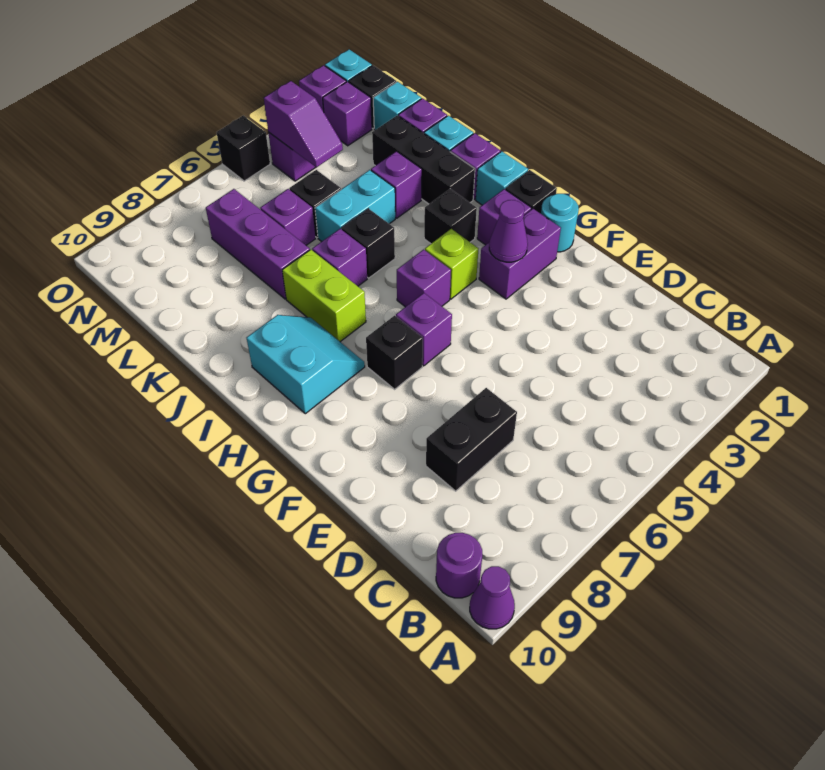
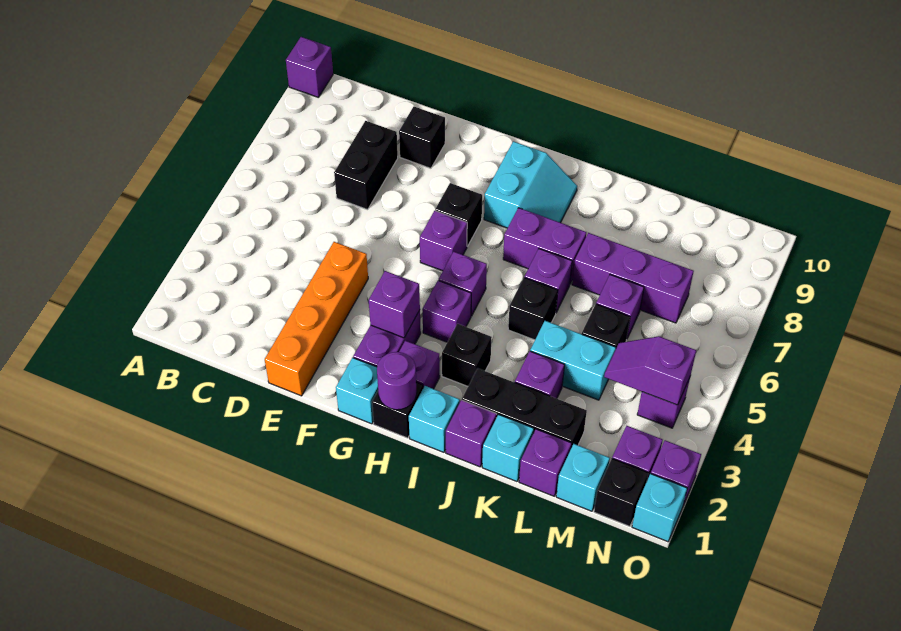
purple 1x1 cone [470,566,515,629] -> purple 1x1 brick [286,37,333,98]
purple 1x1 round brick [436,533,482,598] -> purple 1x1 round brick moved to [377,352,417,410]
none -> orange 1x4 brick [265,242,368,396]
cyan 1x1 round brick [541,194,579,252] -> cyan 1x1 brick [336,358,378,424]
purple 1x1 cone [489,200,528,262] -> purple 1x1 brick [369,271,420,338]
lime 1x1 brick [425,229,478,299] -> purple 1x1 brick [422,281,471,342]
cyan 2x2 slope [246,315,365,414] -> cyan 2x2 slope turned to [484,141,577,228]
lime 1x2 brick [282,250,366,342] -> purple 1x2 brick [503,208,586,284]
cyan 1x2 brick [315,170,395,242] -> cyan 1x2 brick turned to [530,321,616,400]
black 1x1 brick [217,116,270,181] -> black 1x1 brick moved to [399,107,445,168]

